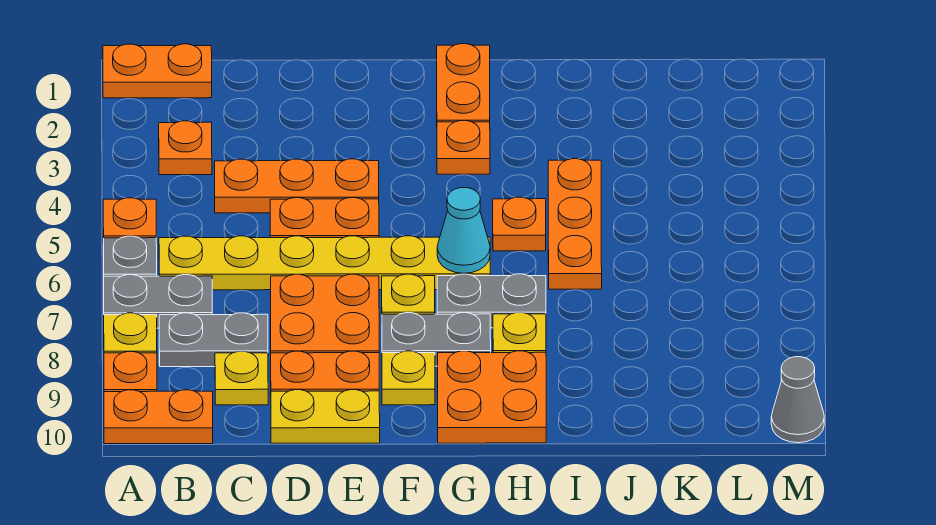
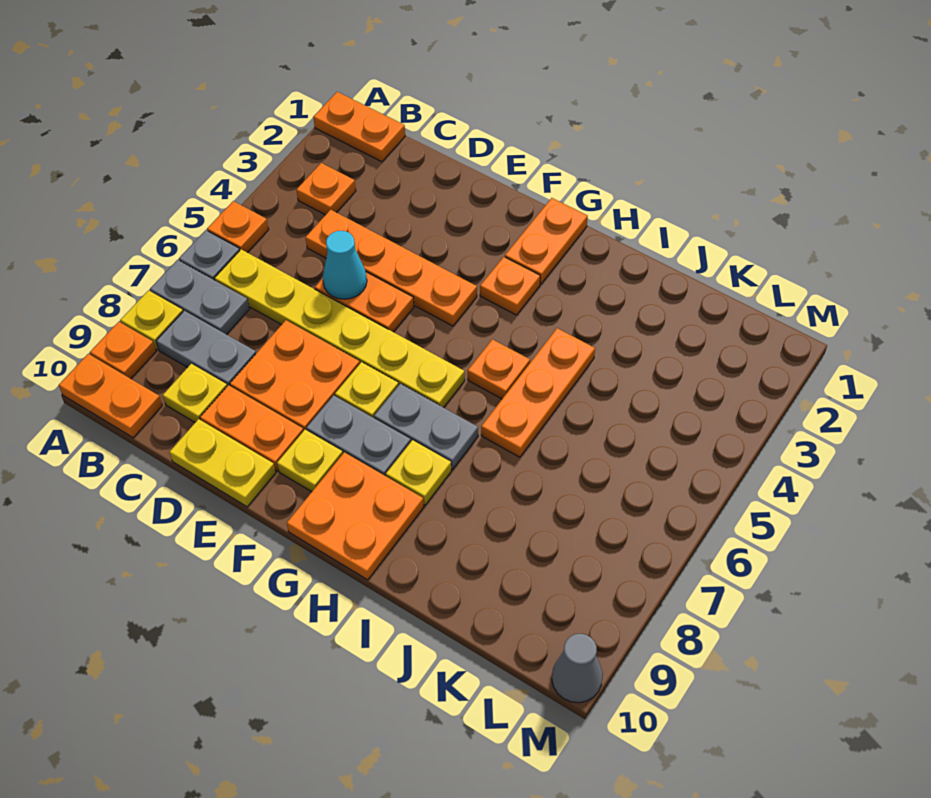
orange 1x3 plate [215,159,379,213] -> orange 1x4 plate [306,210,477,326]
cyan 1x1 cone [437,188,490,273] -> cyan 1x1 cone moved to [323,231,367,299]

